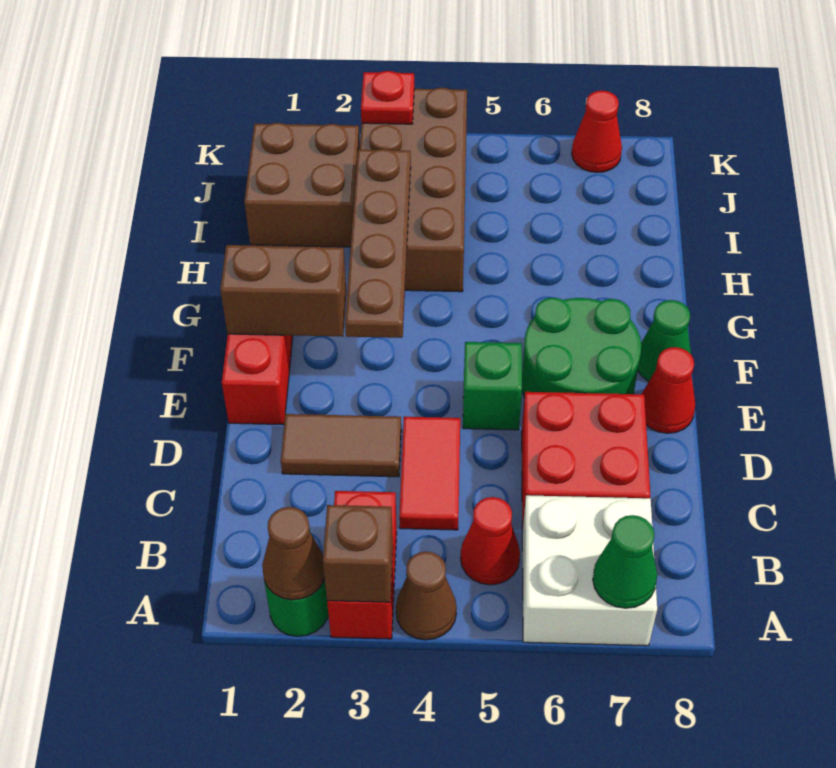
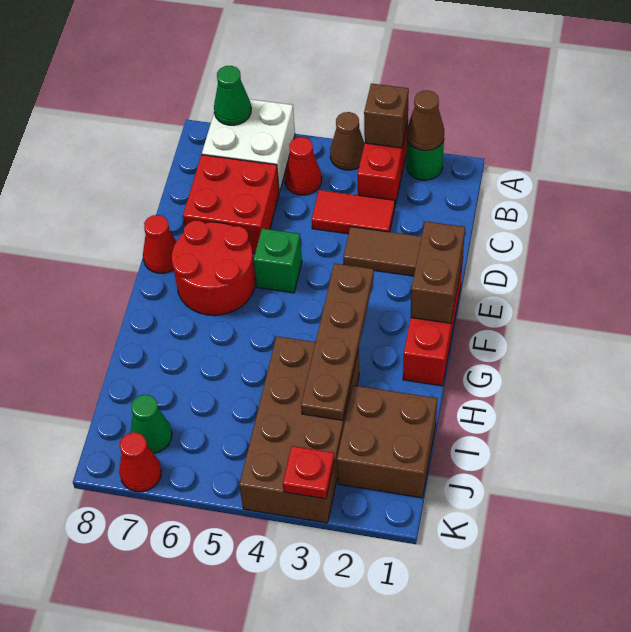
red 1x2 tile [399,417,460,530] -> red 1x2 tile turned to [312,190,395,234]
green 2x2 round brick [522,298,641,398] -> red 2x2 round brick [172,220,255,315]
brown 1x2 brick [220,245,346,337] -> brown 1x2 brick turned to [411,221,465,323]
green 1x1 cone [638,300,691,381] -> green 1x1 cone moved to [130,395,172,454]

